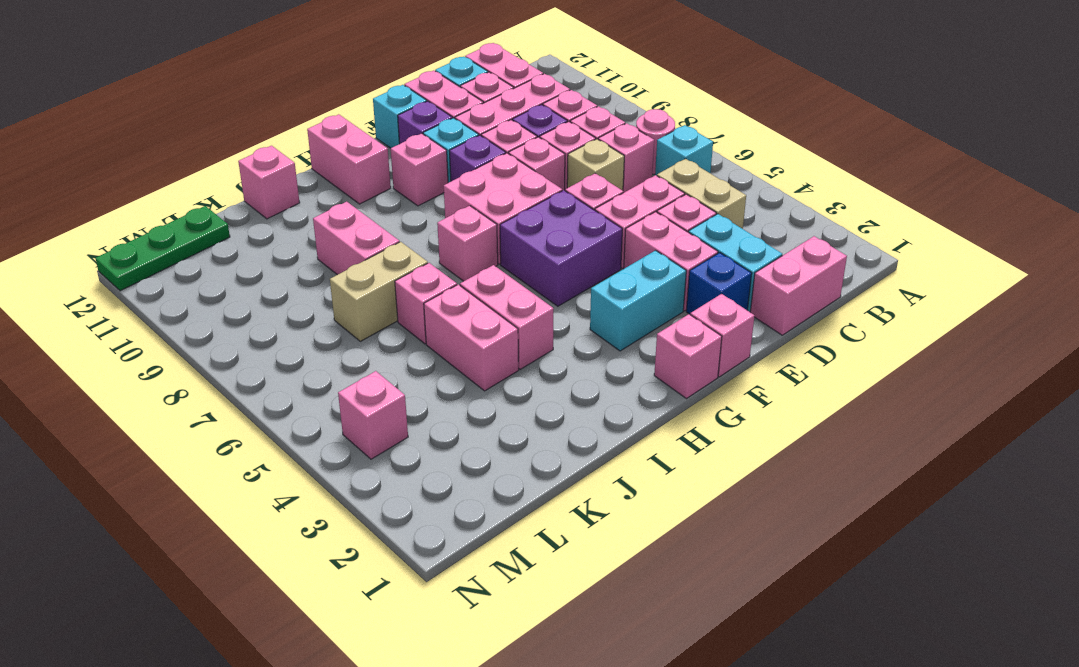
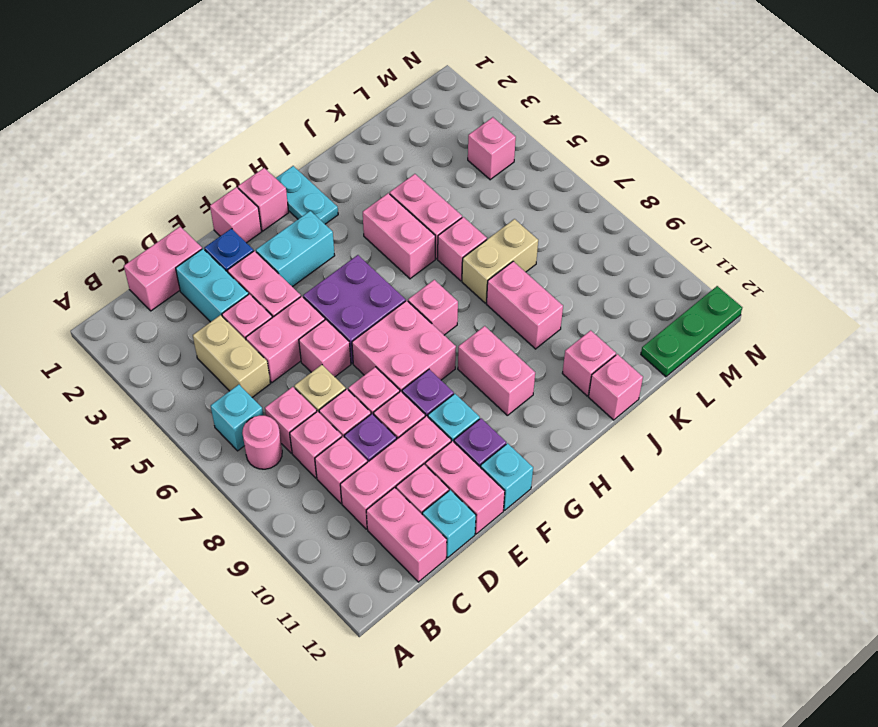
pink 1x1 brick [391,133,448,206] -> pink 1x1 brick moved to [562,330,616,396]
none -> cyan 1x2 plate [276,166,338,224]
pink 1x2 brick [307,114,391,204] -> pink 1x2 brick moved to [458,326,535,415]

